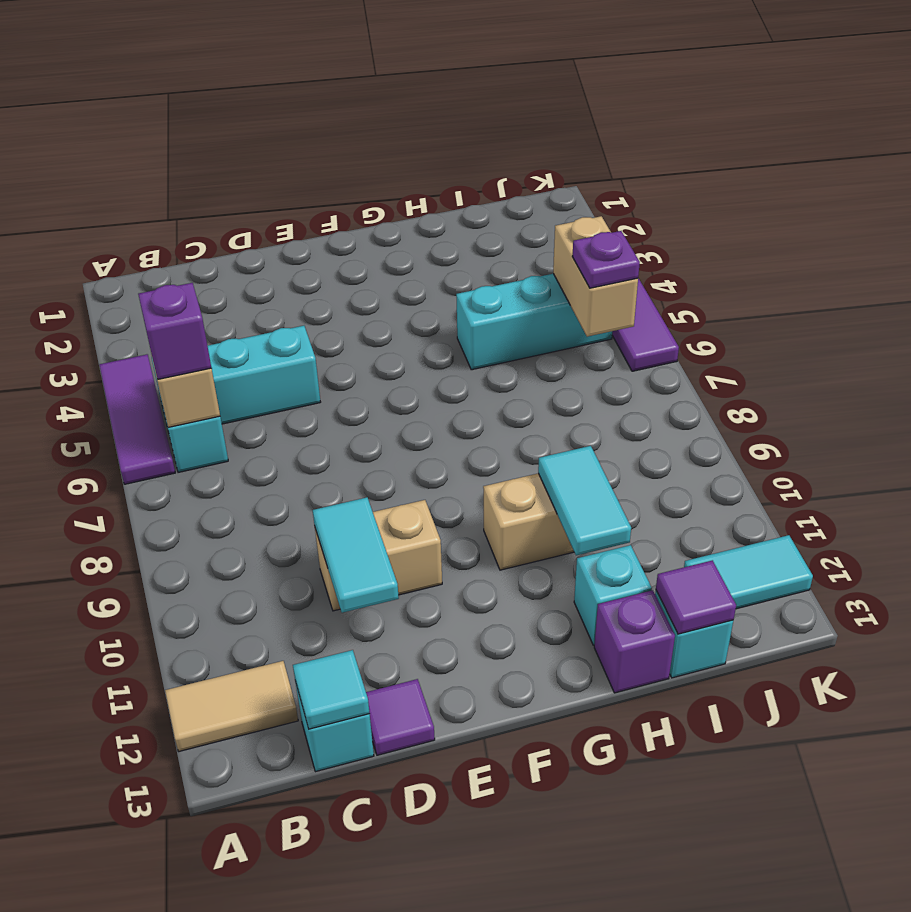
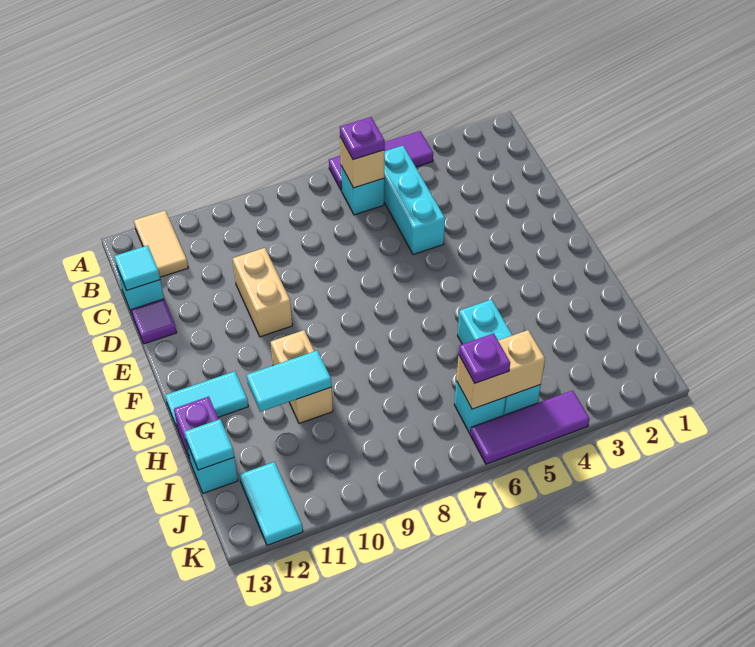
purple 1x1 brick [138,283,211,379] -> purple 1x1 plate [340,117,385,160]
cyan 1x2 tile [313,497,399,613] -> cyan 1x2 tile moved to [165,371,248,430]
cyan 1x1 brick [574,545,652,645] -> cyan 1x1 brick moved to [454,381,506,433]
purple 1x1 tile [656,560,736,634] -> cyan 1x1 tile [184,419,234,470]

